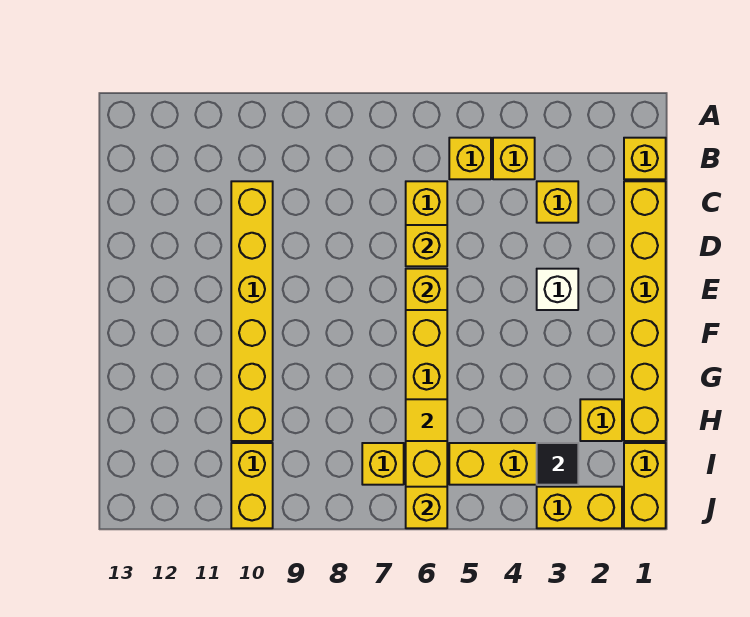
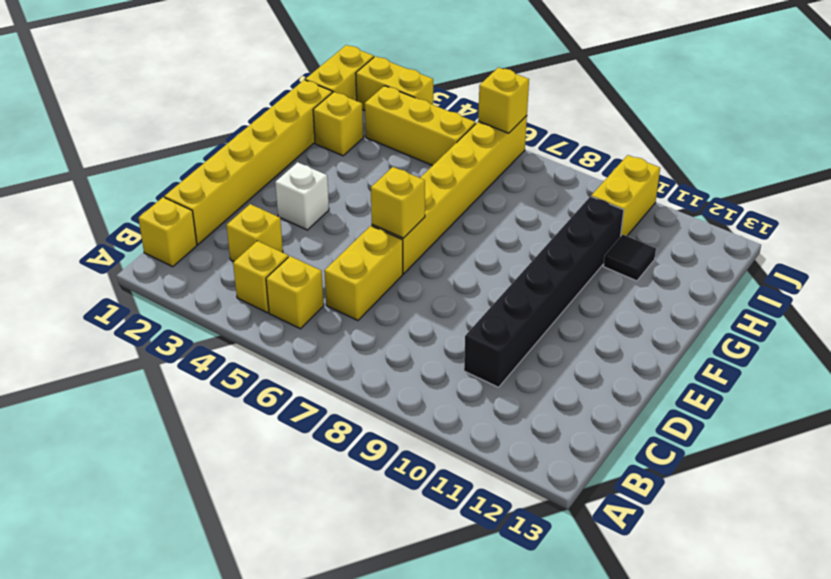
yellow 1x6 brick [231,181,273,441] -> black 1x6 brick [464,196,624,387]
yellow 1x1 brick [406,225,447,266] -> none
yellow 1x1 tile [406,399,447,441] -> none
black 1x1 tile [537,443,578,485] -> black 1x1 tile moved to [603,235,656,281]
yellow 1x1 brick [362,443,404,485] -> none

